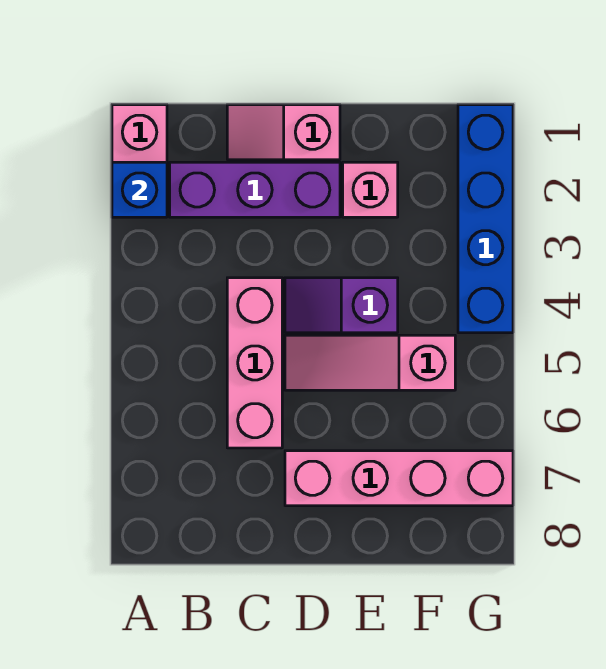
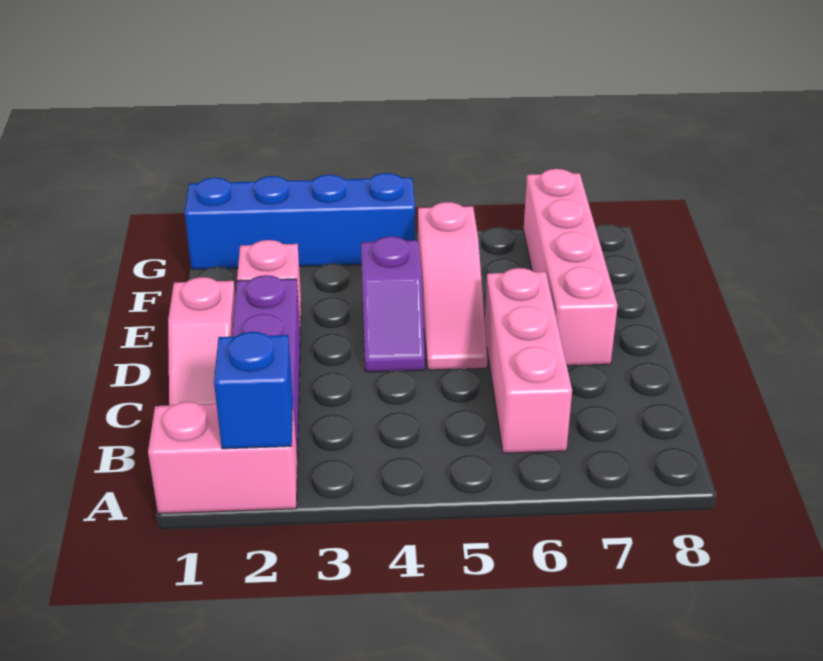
pink 1x3 brick [227,278,282,448] -> pink 1x3 brick turned to [485,268,572,453]

